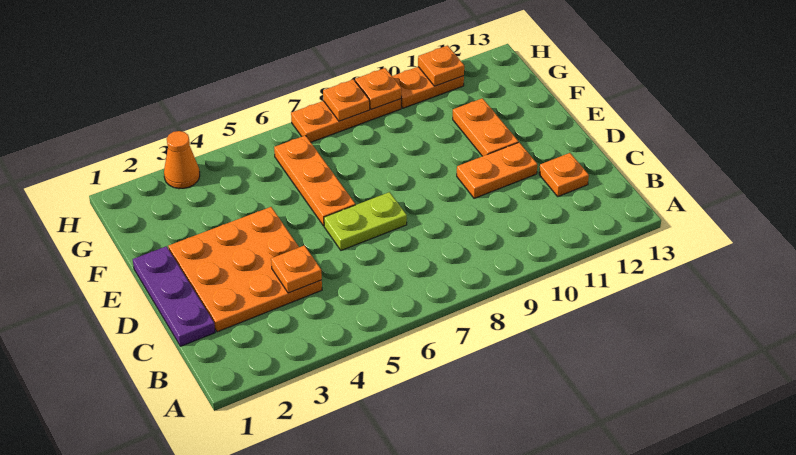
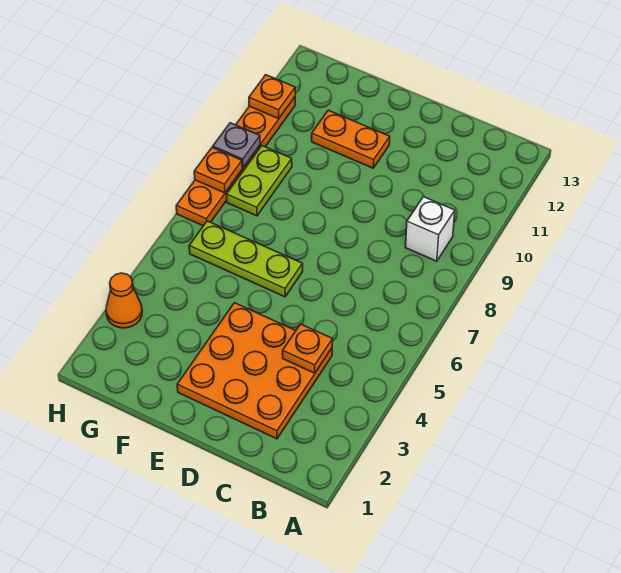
none -> white 1x1 brick [405,197,455,261]
purple 1x3 plate [133,246,215,346] -> none
orange 1x1 plate [539,153,589,196] -> none
lime 1x2 plate [324,192,407,250] -> lime 1x2 plate moved to [227,146,292,216]
orange 1x2 plate [457,142,537,198] -> none
orange 1x3 plate [274,135,355,226] -> lime 1x3 plate [189,221,303,297]
orange 1x1 plate [355,68,401,110] -> grey 1x1 plate [213,123,260,168]

